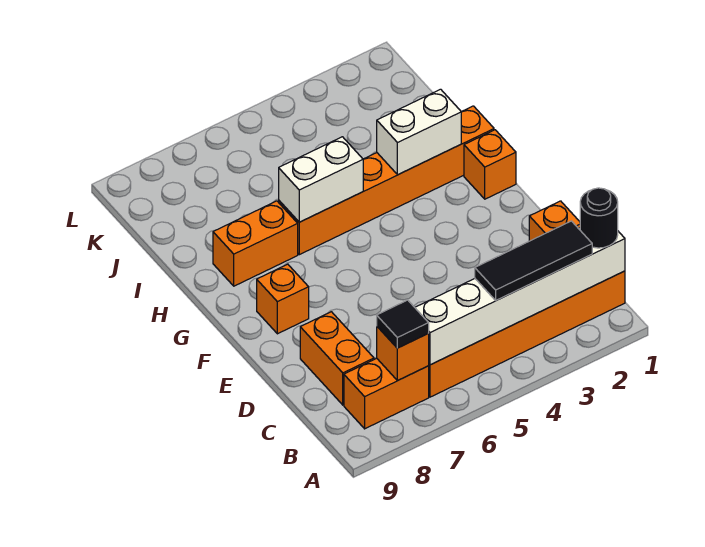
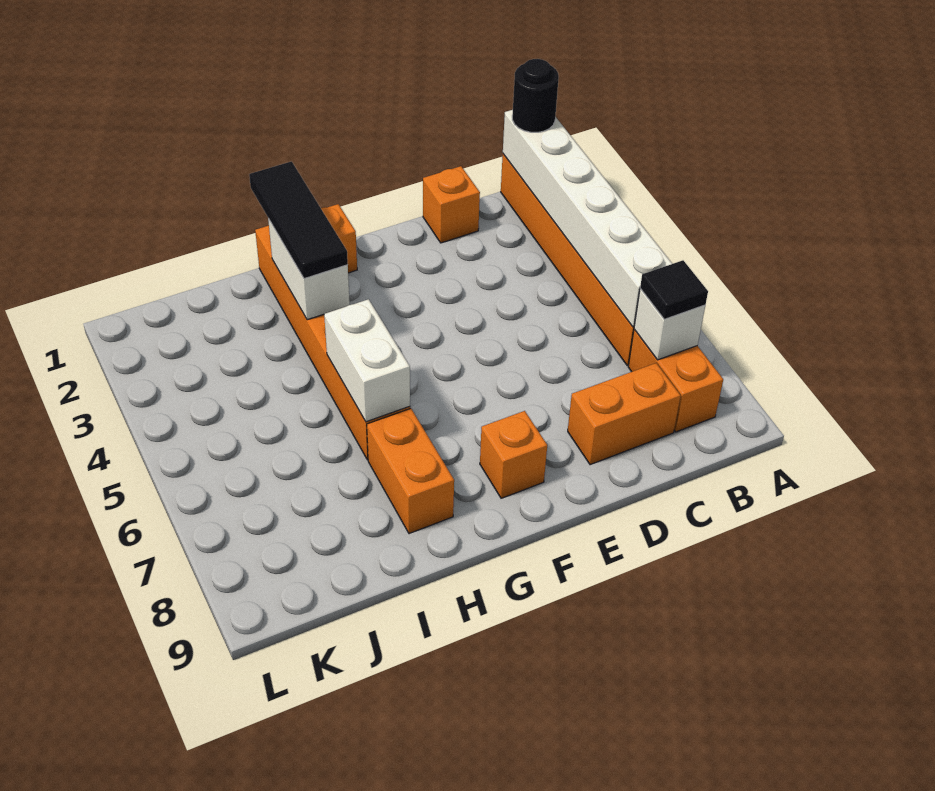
black 1x3 tile [475,221,592,300] -> black 1x3 tile moved to [249,161,348,279]
orange 1x1 brick [377,327,429,380] -> white 1x1 brick [634,289,705,360]

